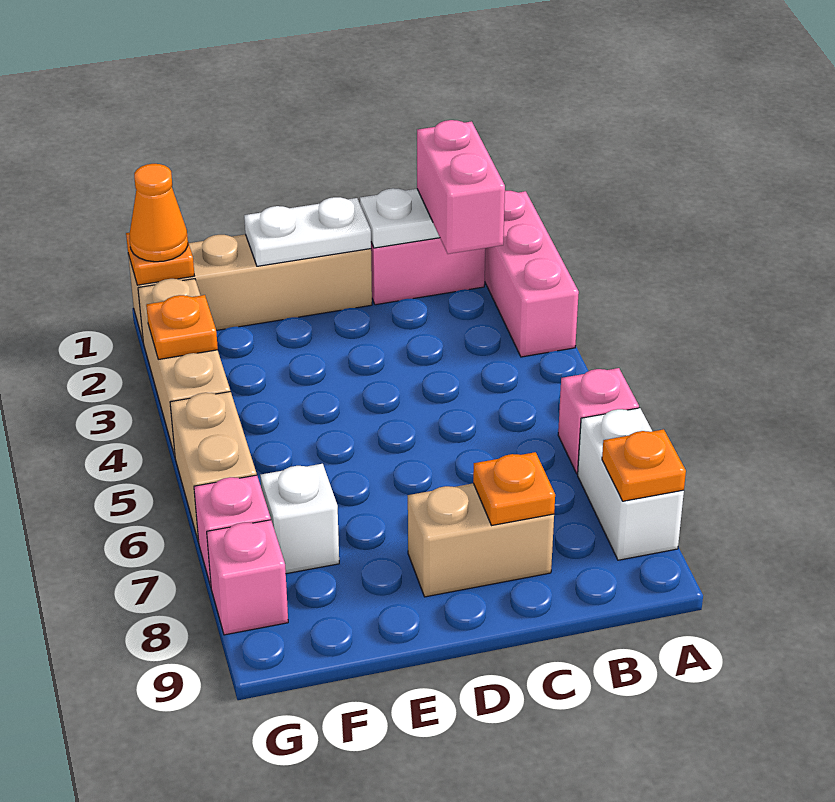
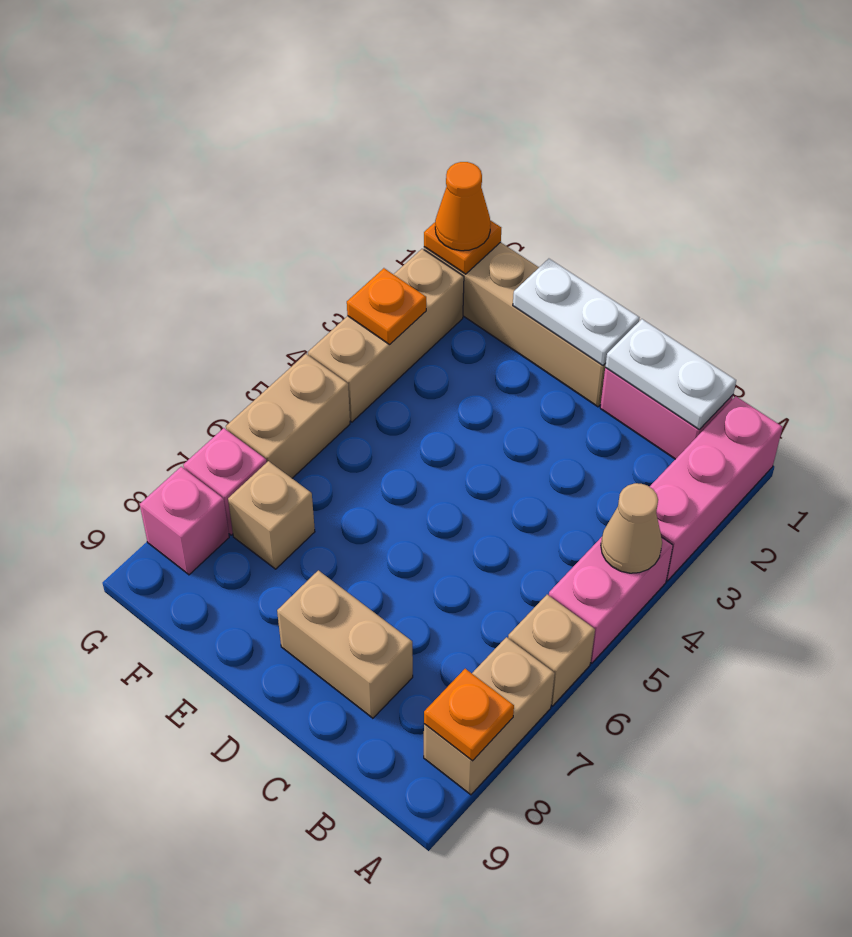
none -> tan 1x1 cone [601,483,662,573]
pink 1x1 brick [558,368,639,474] -> tan 1x1 brick [508,595,595,706]
white 1x2 brick [578,408,684,560] -> tan 1x2 brick [424,637,555,795]
pink 1x2 brick [417,120,505,254] -> pink 1x2 brick moved to [549,537,673,663]
orange 1x1 plate [473,452,555,525] -> none
white 1x1 brick [260,464,339,574] -> tan 1x1 brick [228,461,315,569]

